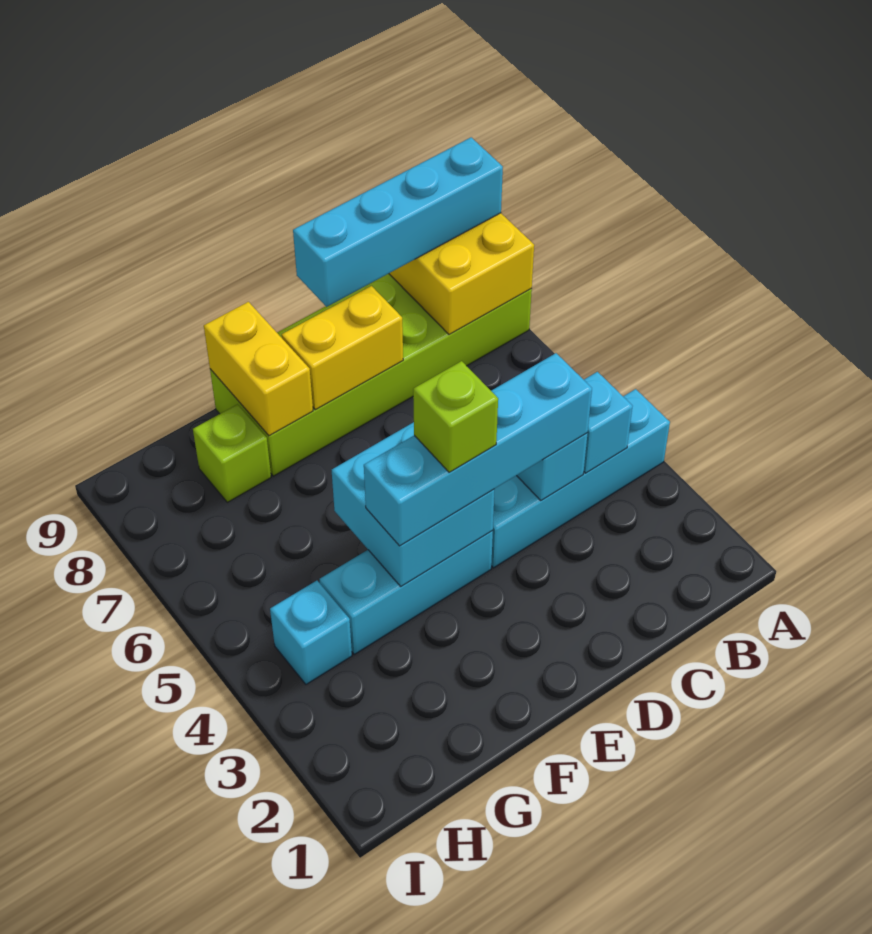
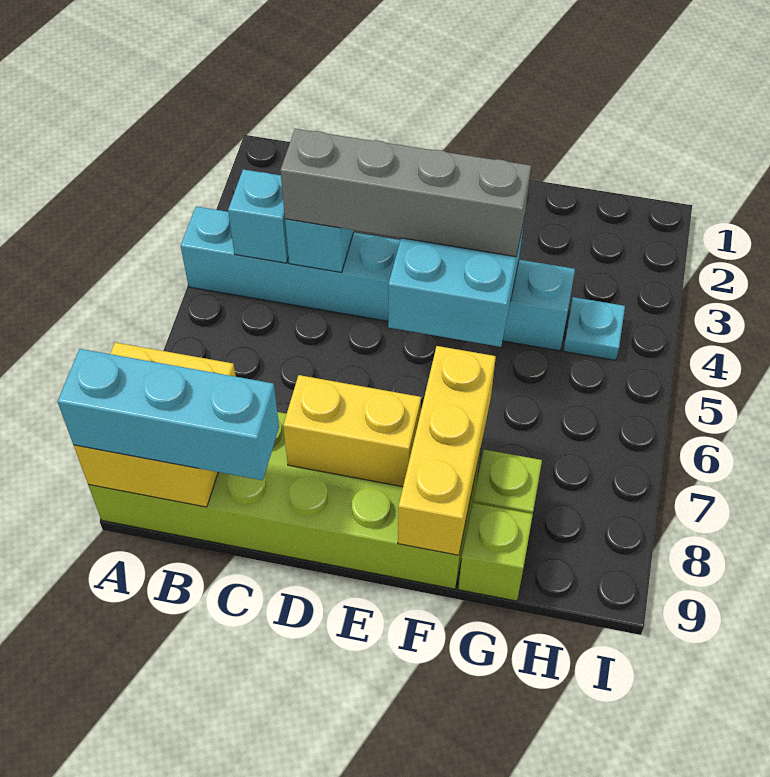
cyan 1x4 brick [293,137,503,307] -> cyan 1x3 brick [57,349,279,480]
cyan 1x4 brick [364,353,592,546] -> grey 1x4 brick [280,129,531,257]
lime 1x1 brick [413,361,498,472] -> lime 1x1 brick moved to [458,503,533,601]
yellow 1x2 brick [204,302,313,436] -> yellow 1x3 brick [398,346,496,555]
cyan 1x1 brick [270,581,352,684] -> cyan 1x1 plate [563,297,625,360]

